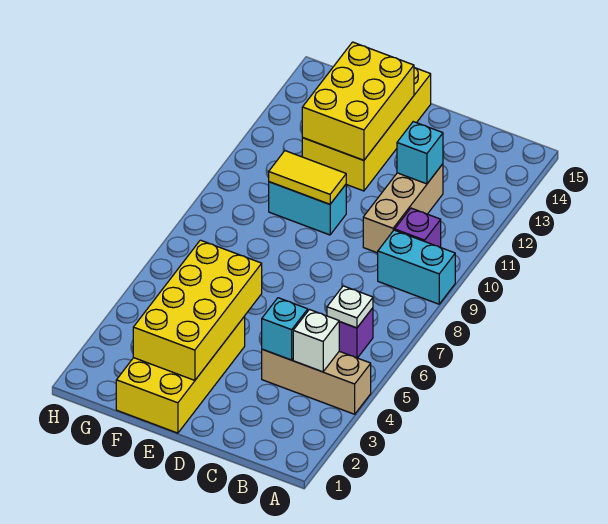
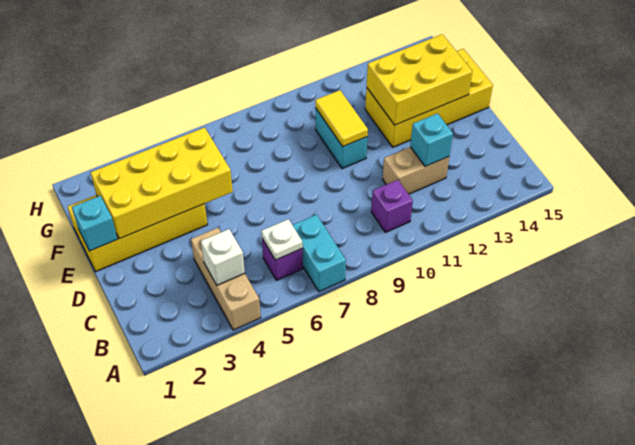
cyan 1x2 brick [378,230,455,304] -> cyan 1x2 brick moved to [293,215,346,292]
cyan 1x1 brick [262,298,308,360] -> cyan 1x1 brick moved to [72,196,118,251]
tan 1x3 brick [363,164,443,253] -> tan 1x2 brick [383,147,449,194]

